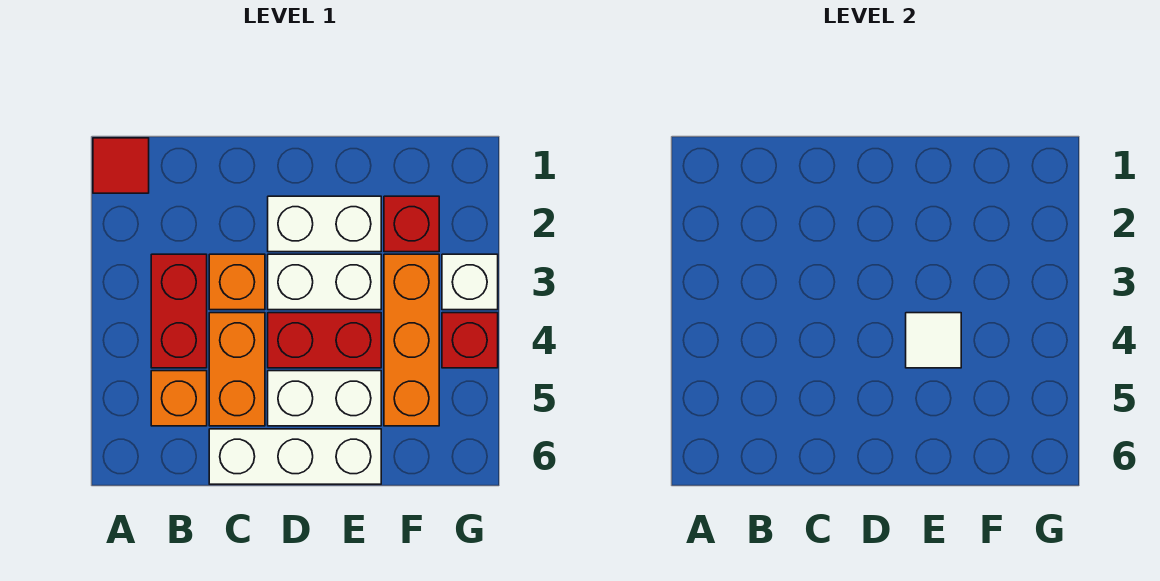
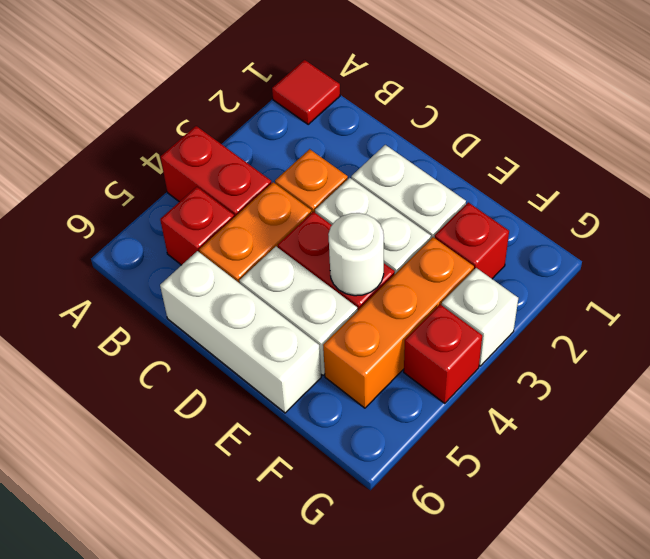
red 1x2 brick [151,254,207,368] -> red 1x2 brick turned to [161,126,272,217]
orange 1x1 brick [151,371,207,426] -> red 1x1 brick [160,187,234,265]
white 1x1 tile [906,313,961,368] -> white 1x1 round brick [328,213,384,296]

